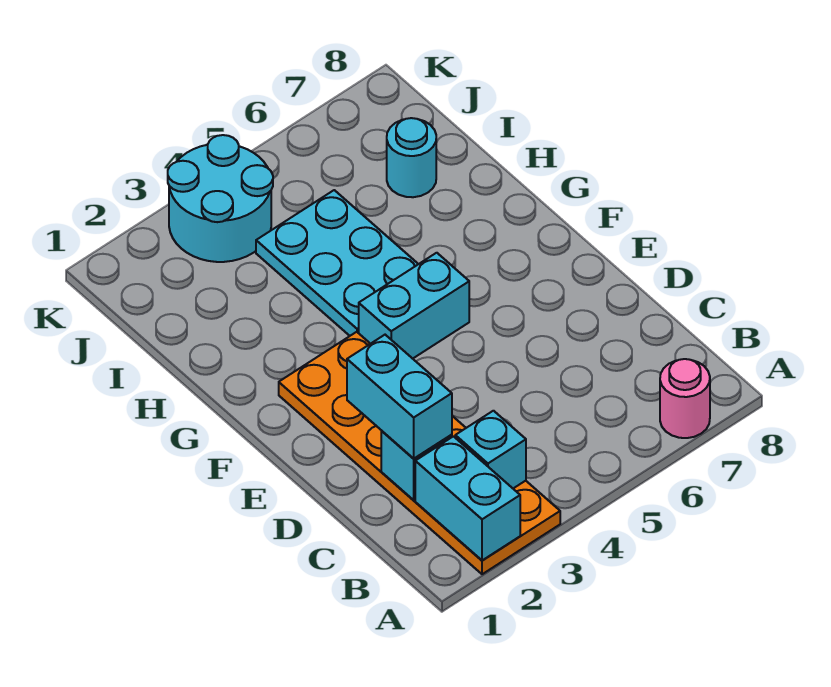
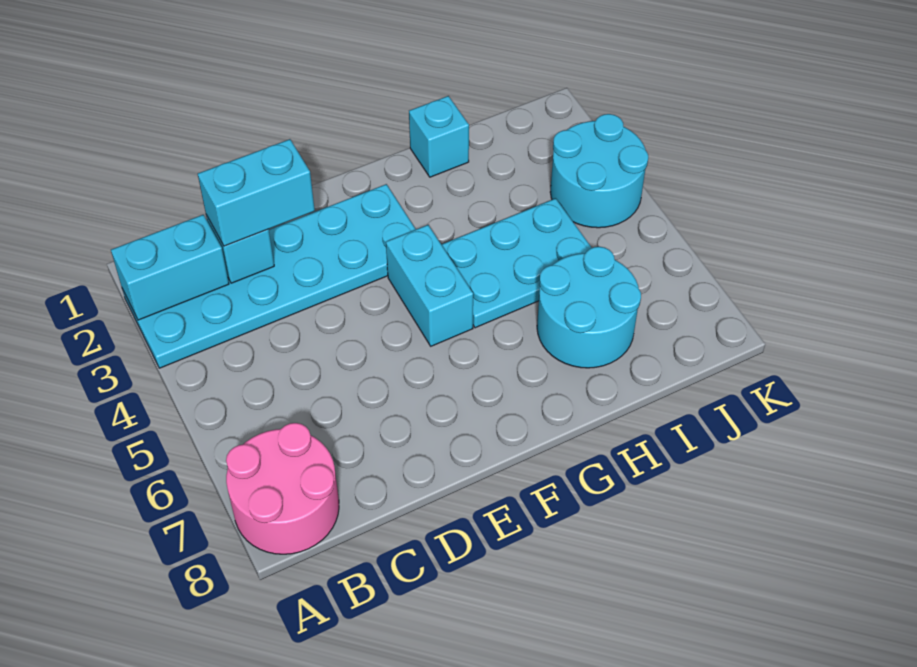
orange 2x6 plate [279,332,560,574] -> cyan 2x6 plate [122,184,416,368]
pink 1x1 round brick [660,359,710,438] -> pink 2x2 round brick [226,423,339,554]
cyan 1x1 brick [455,411,526,488] -> cyan 1x1 brick moved to [409,96,469,177]
cyan 1x1 round brick [387,118,436,197] -> cyan 2x2 round brick [537,247,641,368]

